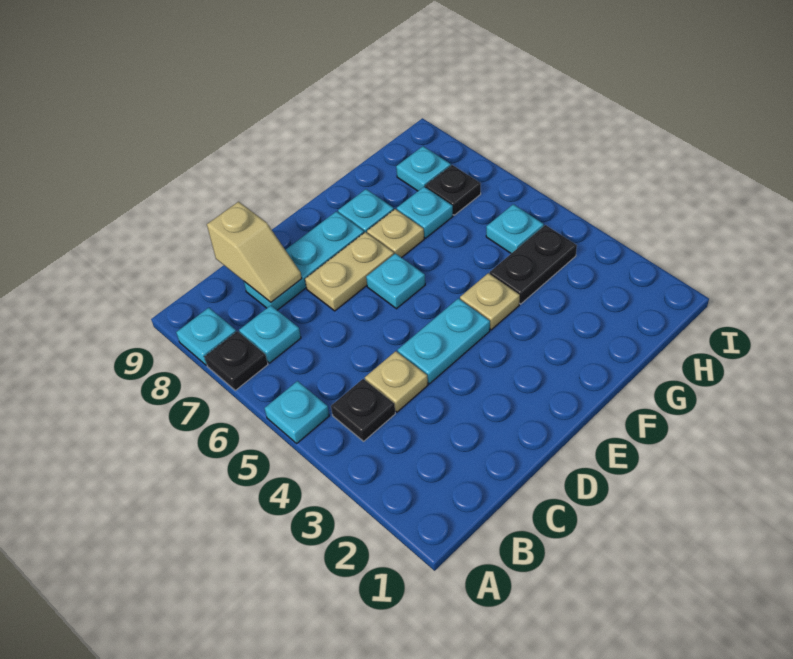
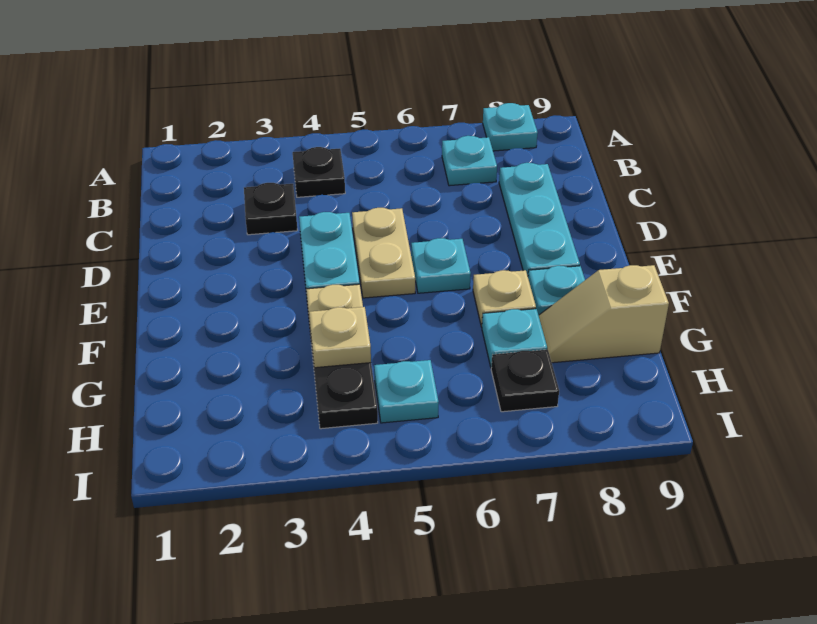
cyan 1x1 plate [264,381,329,443] -> none
black 1x1 plate [205,331,268,390] -> black 1x1 plate moved to [244,183,297,235]
tan 1x1 plate [365,351,428,412] -> tan 1x1 plate moved to [309,307,371,368]
tan 1x2 slope [207,202,302,302] -> tan 1x2 slope moved to [539,265,669,363]
tan 1x2 plate [305,232,394,311] -> tan 1x2 plate moved to [352,208,415,298]
cyan 1x1 plate [396,146,451,191] -> none

